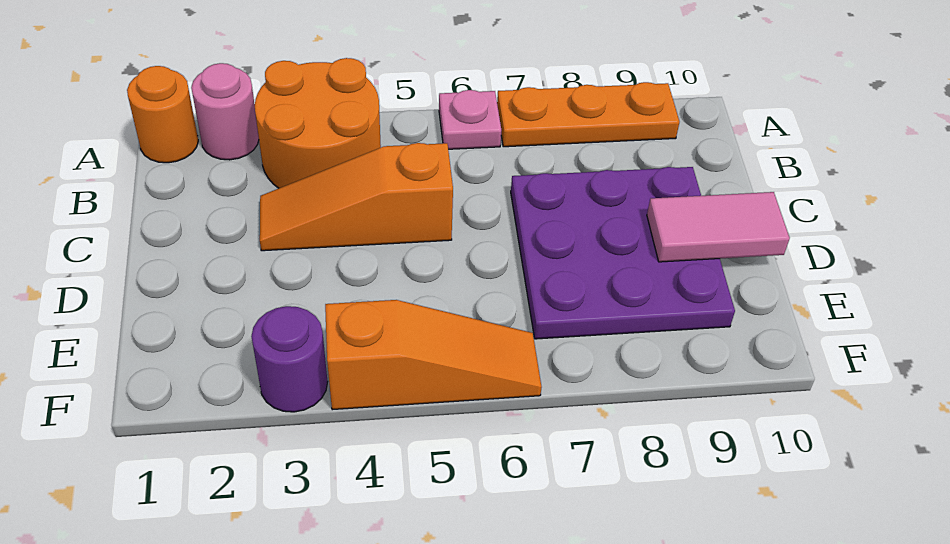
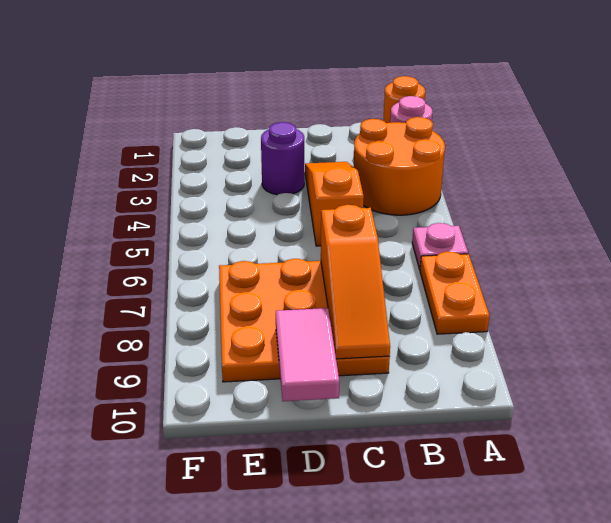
orange 1x3 plate [497,82,679,147] -> orange 1x2 plate [420,252,490,334]
purple 3x3 plate [511,167,735,339] -> orange 3x3 plate [219,259,390,382]
purple 1x1 round brick [251,306,328,412] -> purple 1x1 round brick moved to [261,122,304,195]
orange 1x3 slope [325,300,542,410] -> orange 1x3 slope moved to [321,205,390,359]

